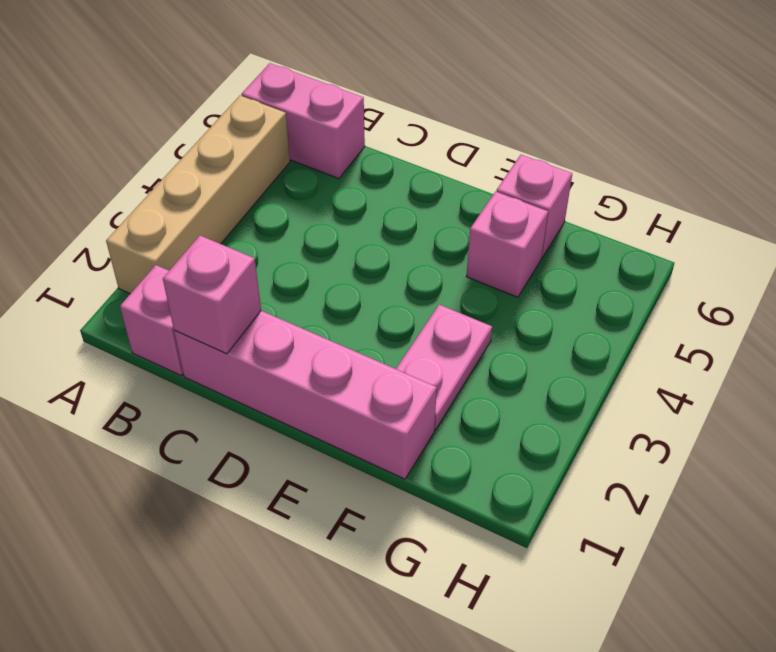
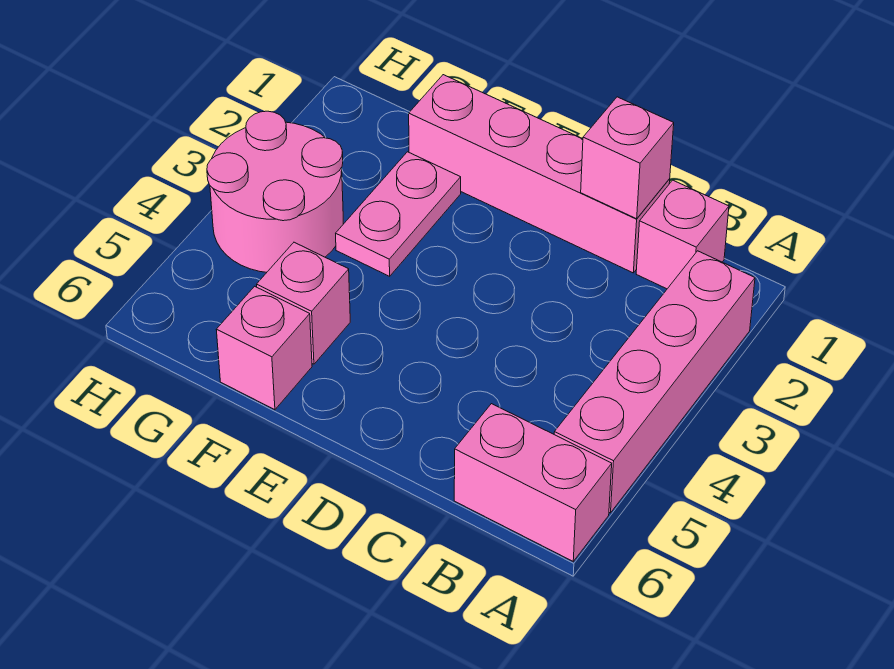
tan 1x4 brick [106,96,290,294] -> pink 1x4 brick [554,251,755,513]
none -> pink 2x2 round brick [207,111,343,272]

